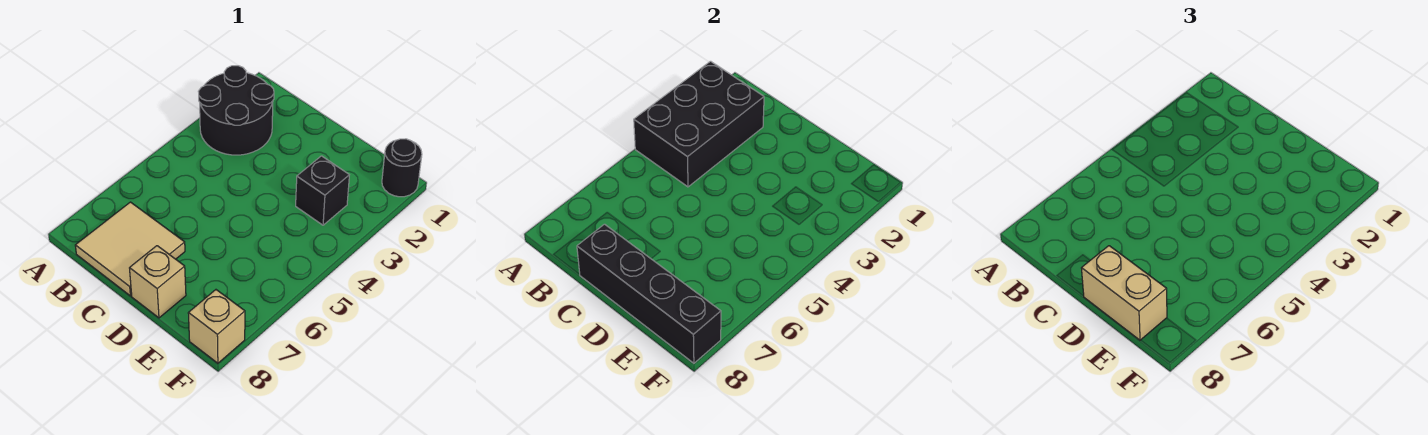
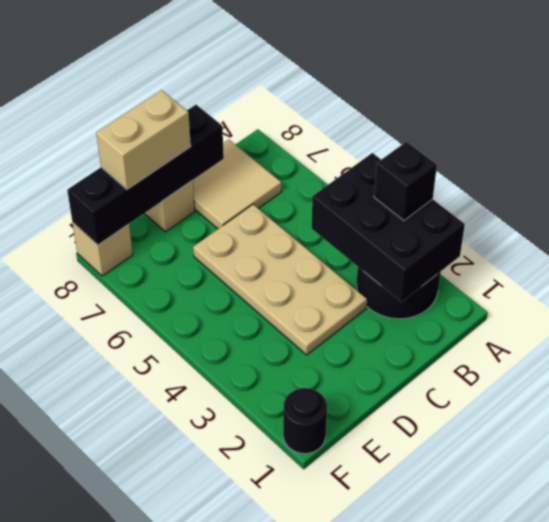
none -> tan 2x4 plate [193,205,367,355]
black 1x1 brick [296,156,349,225] -> black 1x1 brick moved to [374,142,437,221]

